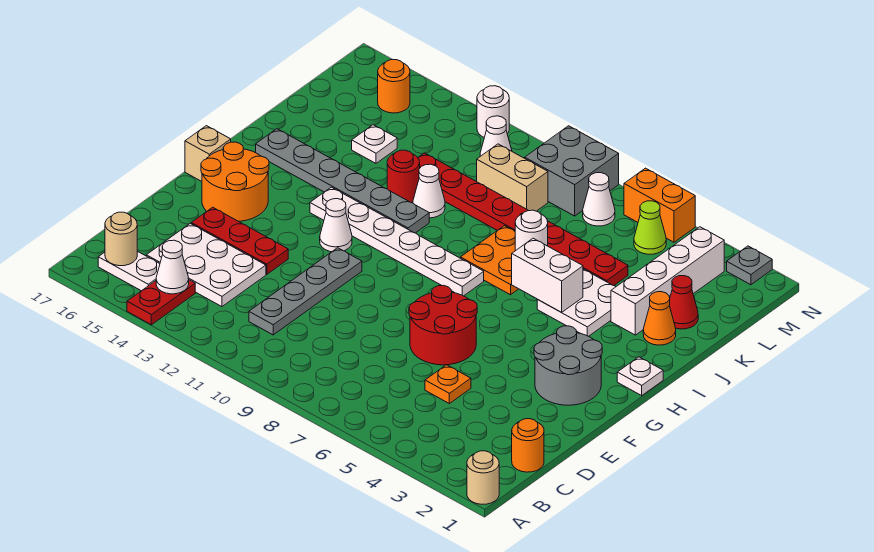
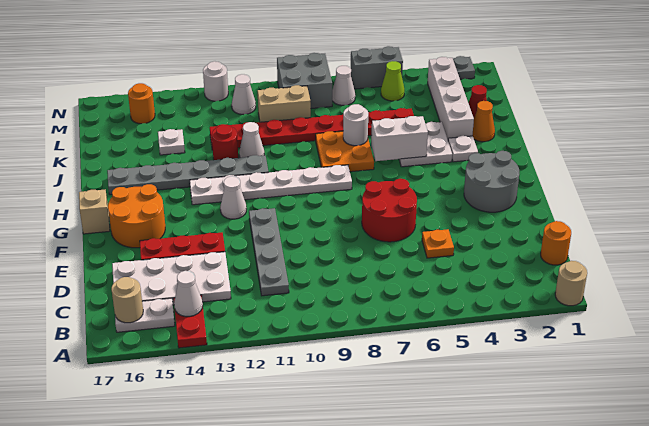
white 2x3 plate [146,224,266,307] -> white 2x4 plate [112,252,231,305]
white 1x1 plate [617,357,663,395] -> white 1x1 plate moved to [448,136,478,162]
orange 1x2 brick [624,168,695,242] -> grey 1x2 brick [351,46,403,89]

